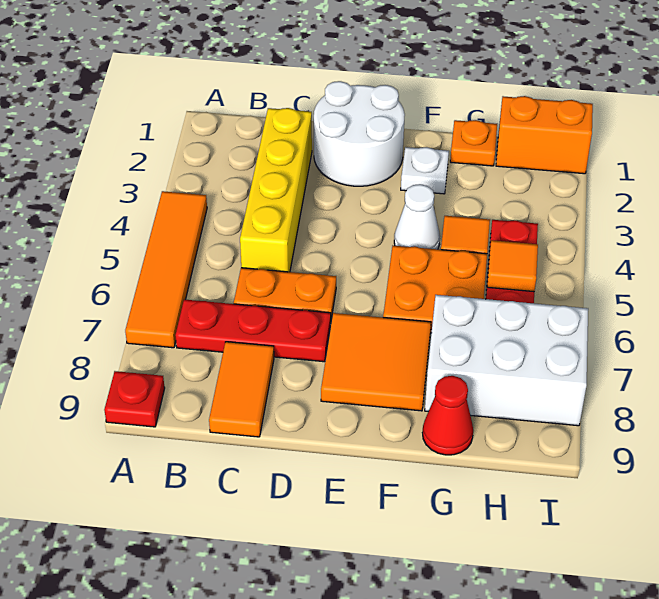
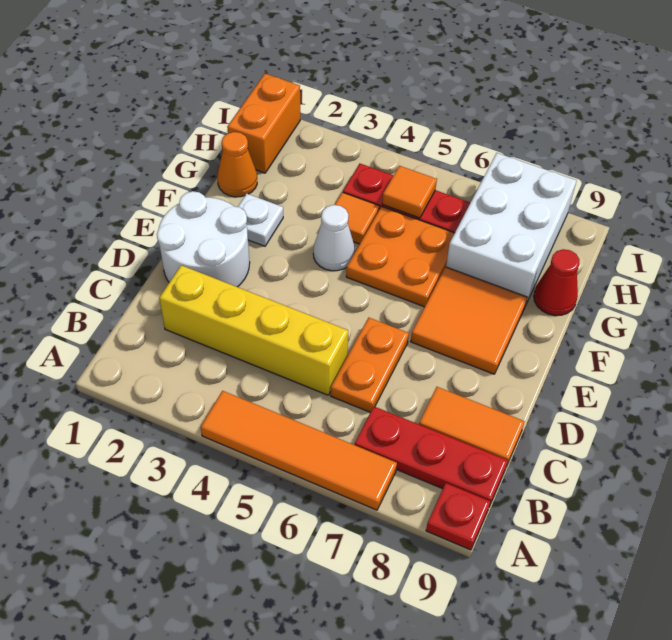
red 1x3 plate [175,299,331,362] -> red 1x3 plate turned to [355,407,508,506]
orange 1x1 plate [450,120,497,166] -> orange 1x1 cone [217,132,257,197]

